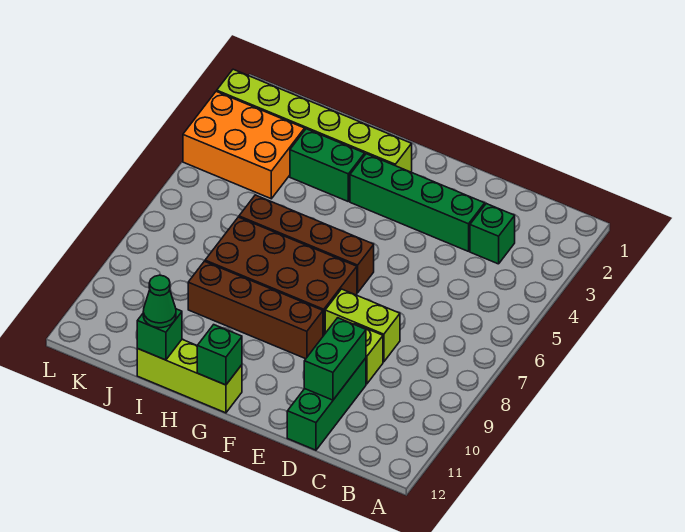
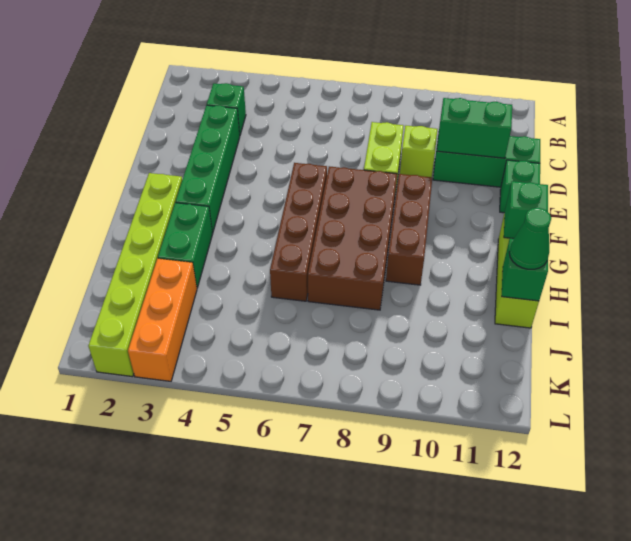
none -> green 1x1 brick [500,160,540,213]
brown 1x4 brick [188,261,323,359] -> brown 1x3 brick [386,174,432,285]
orange 2x3 brick [183,91,305,199] -> orange 1x3 brick [128,258,197,381]

